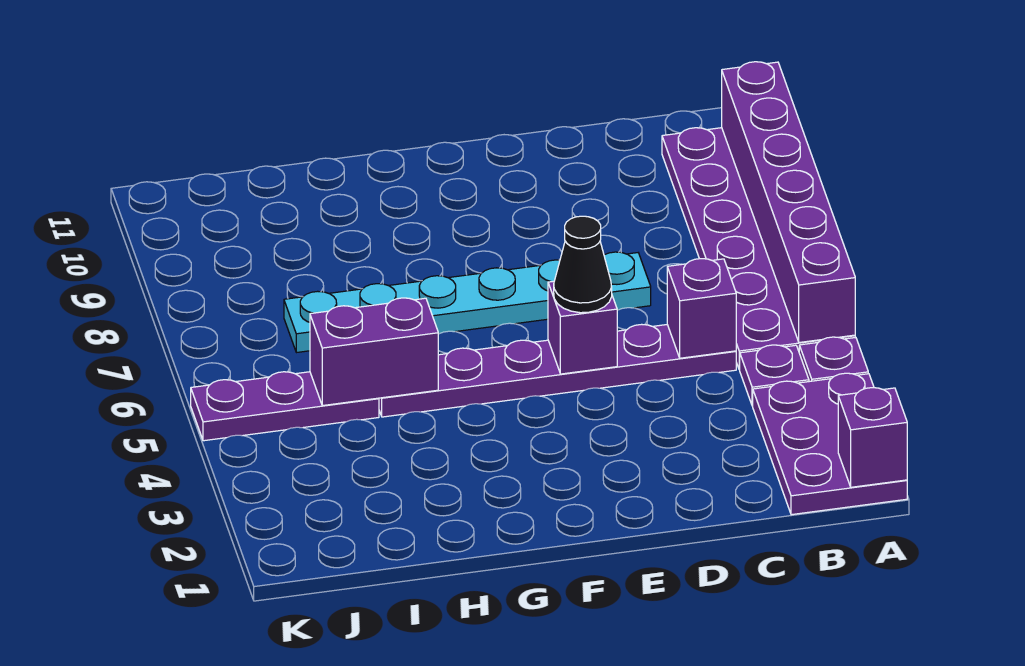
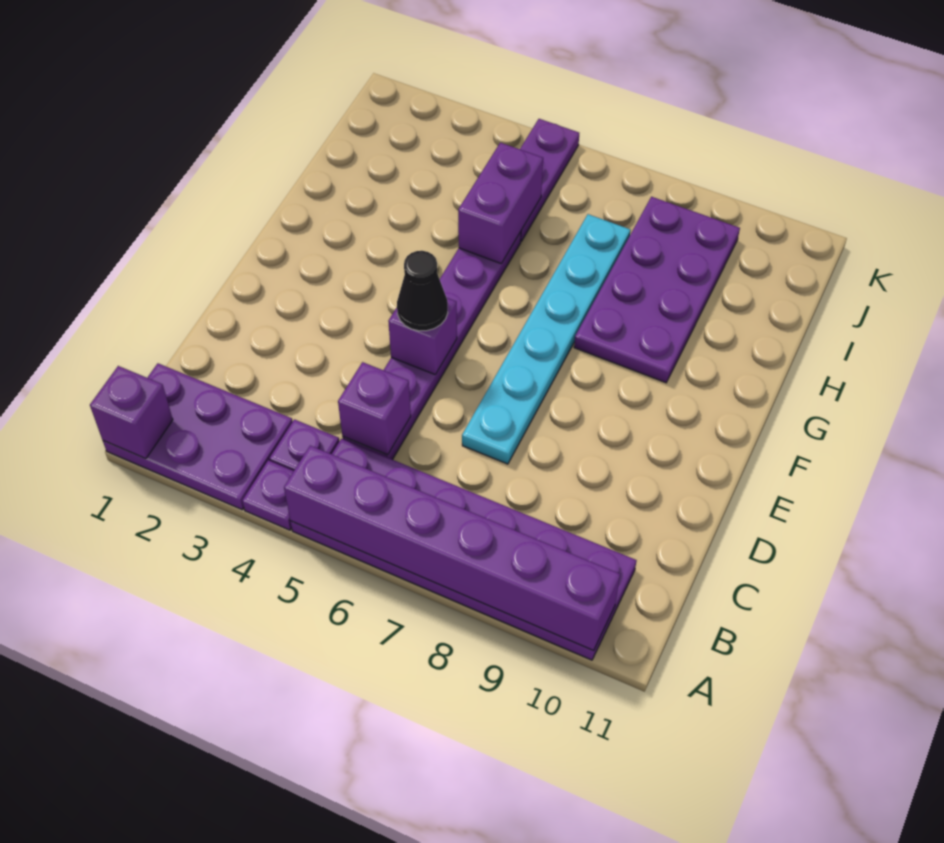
none -> purple 2x4 plate [574,197,740,383]

